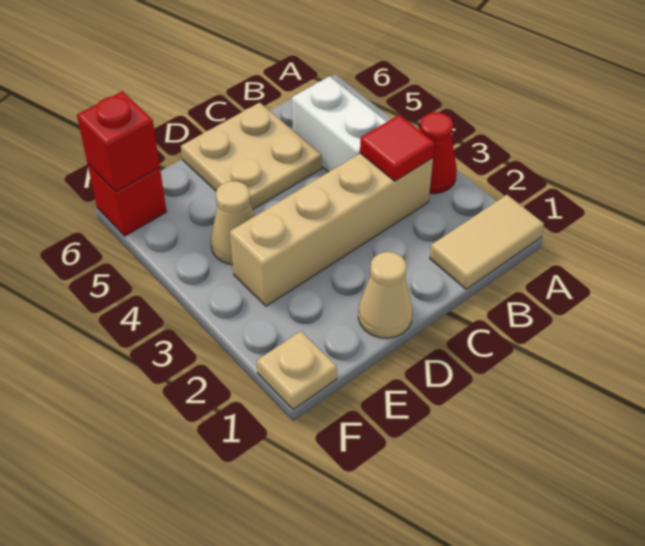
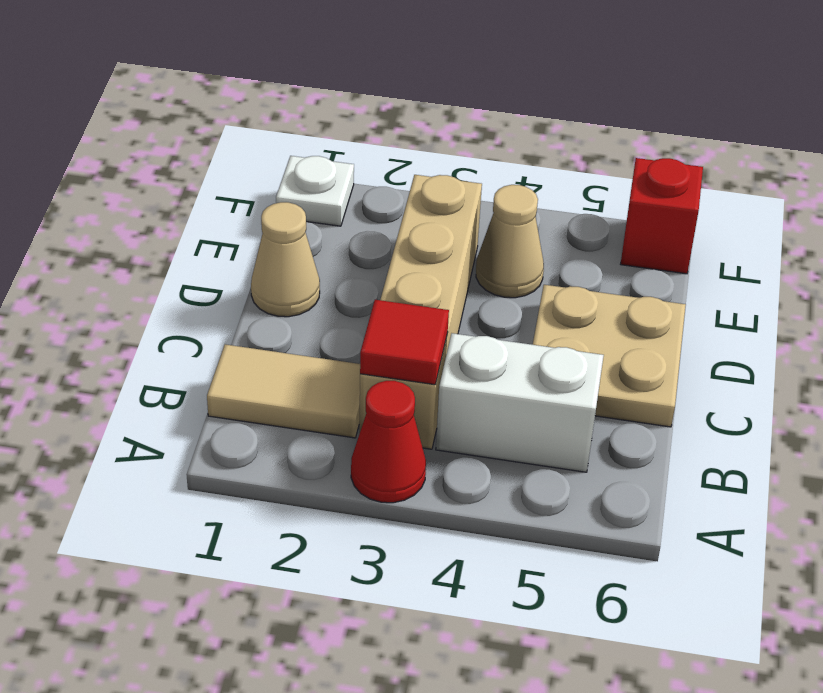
tan 1x2 tile [430,195,544,289] -> tan 1x2 tile turned to [207,344,360,438]
tan 1x1 plate [257,331,337,410] -> white 1x1 plate [276,156,354,226]
red 1x1 brick [77,91,160,192] -> none

